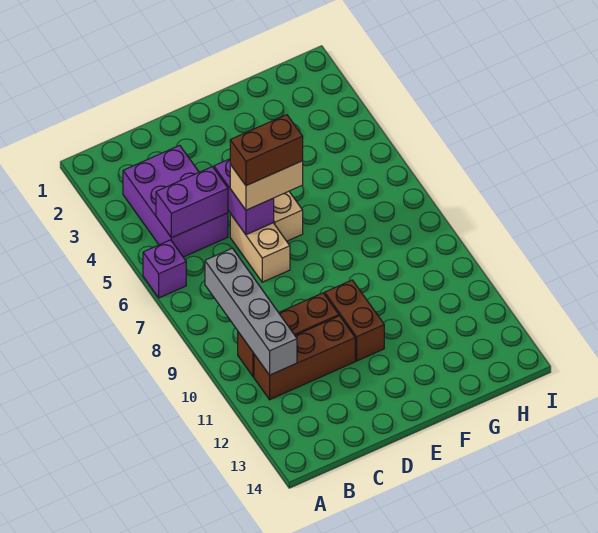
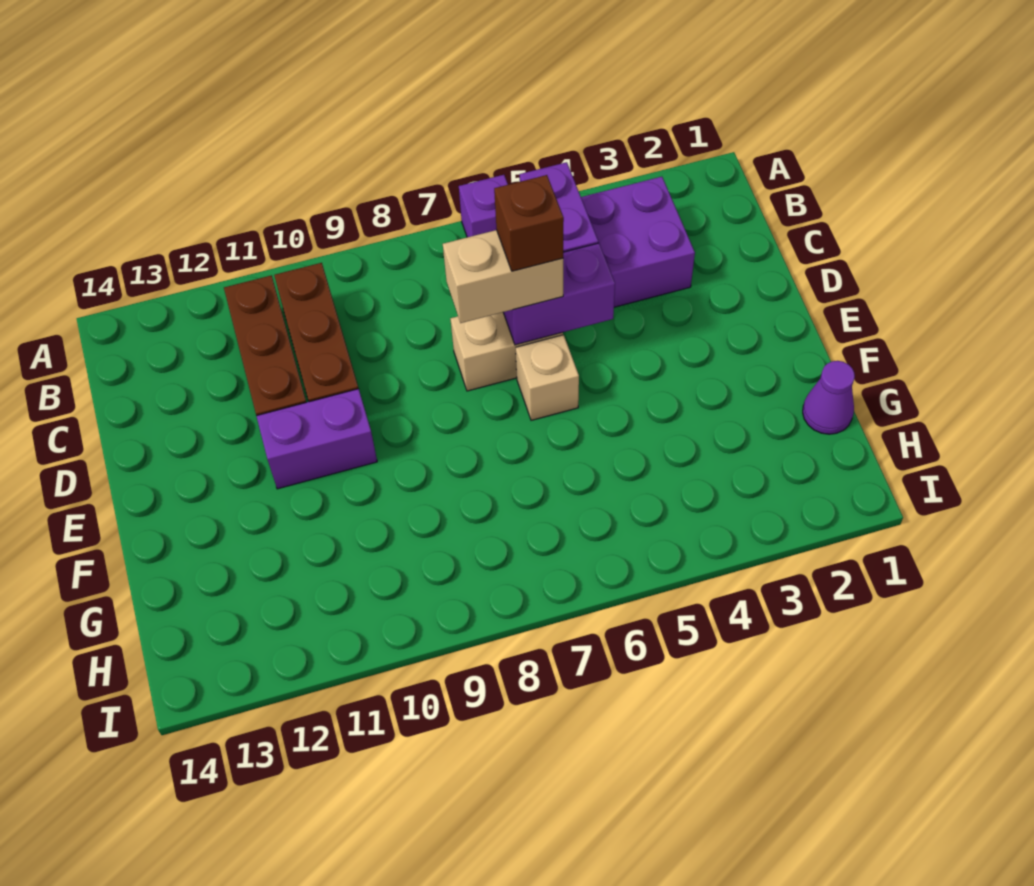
grey 1x4 brick [205,248,297,375] -> none
tan 1x2 brick [230,161,303,210] -> tan 1x2 brick turned to [443,230,563,323]
brown 1x2 brick [230,115,303,186] -> brown 1x1 brick [494,175,564,271]
brown 1x2 brick [325,280,384,361] -> purple 1x2 brick [257,389,377,489]
none -> purple 1x1 cone [803,361,855,434]

